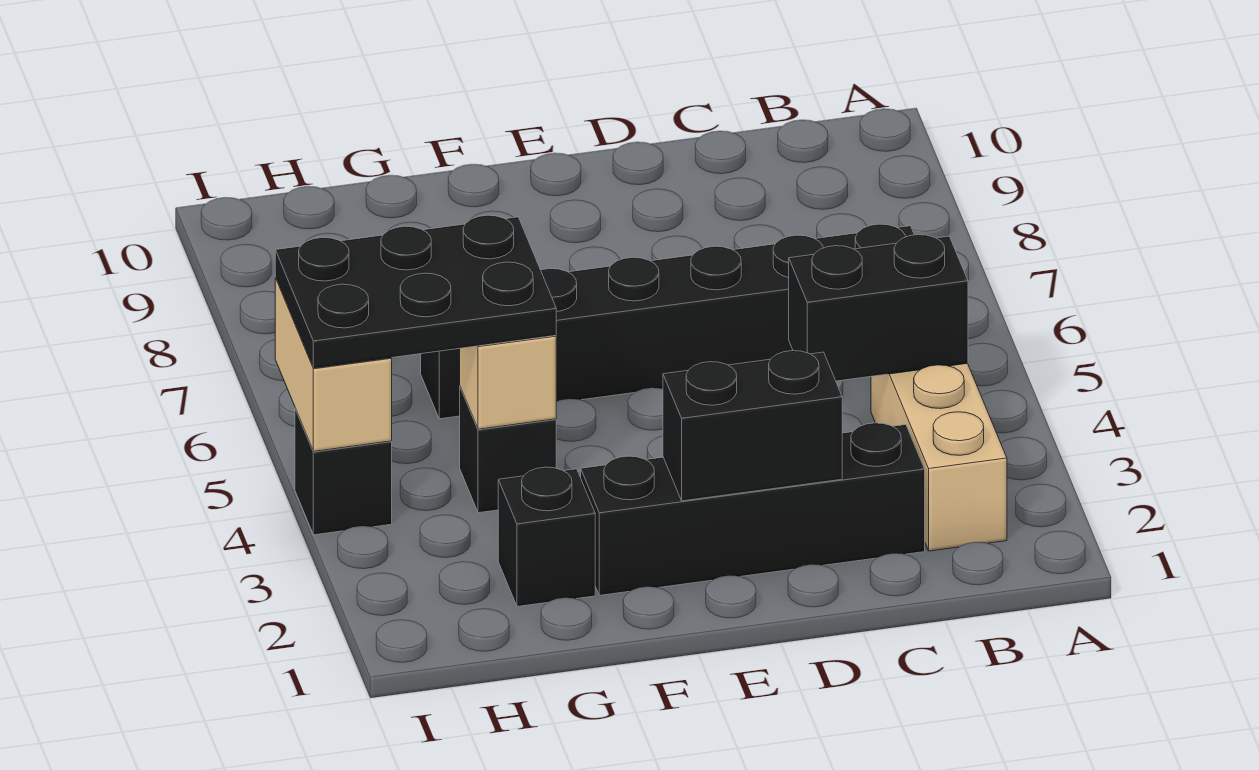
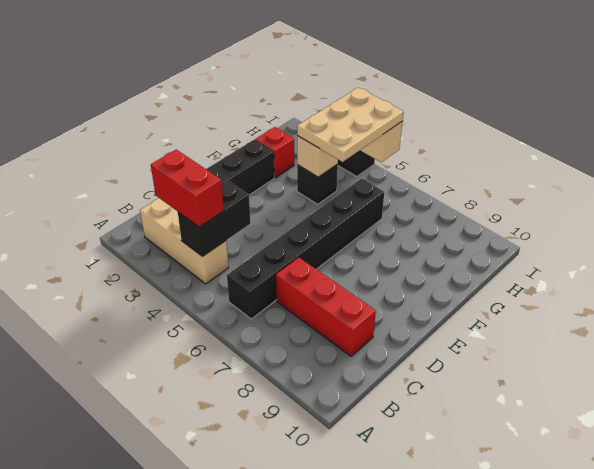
none -> red 1x2 brick [151,150,224,227]
none -> red 1x3 brick [276,257,376,356]
black 1x2 brick [663,351,842,501] -> none
black 1x1 brick [498,467,595,607] -> red 1x1 brick [255,127,294,178]
black 2x3 plate [275,215,556,368] -> tan 2x3 plate [297,88,404,162]

